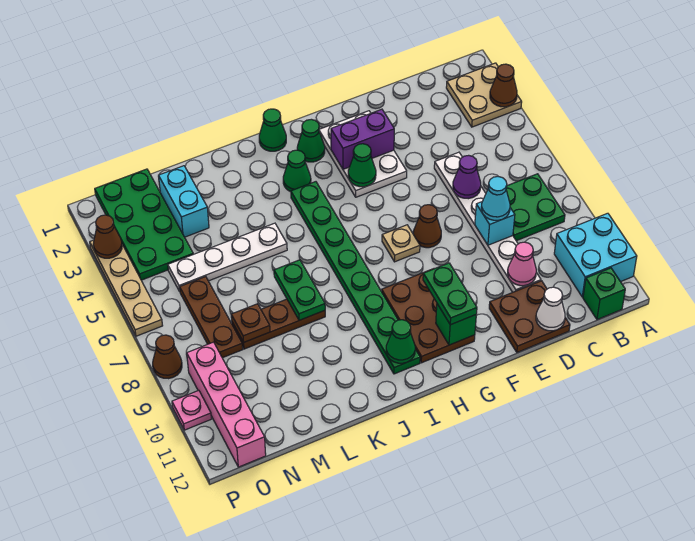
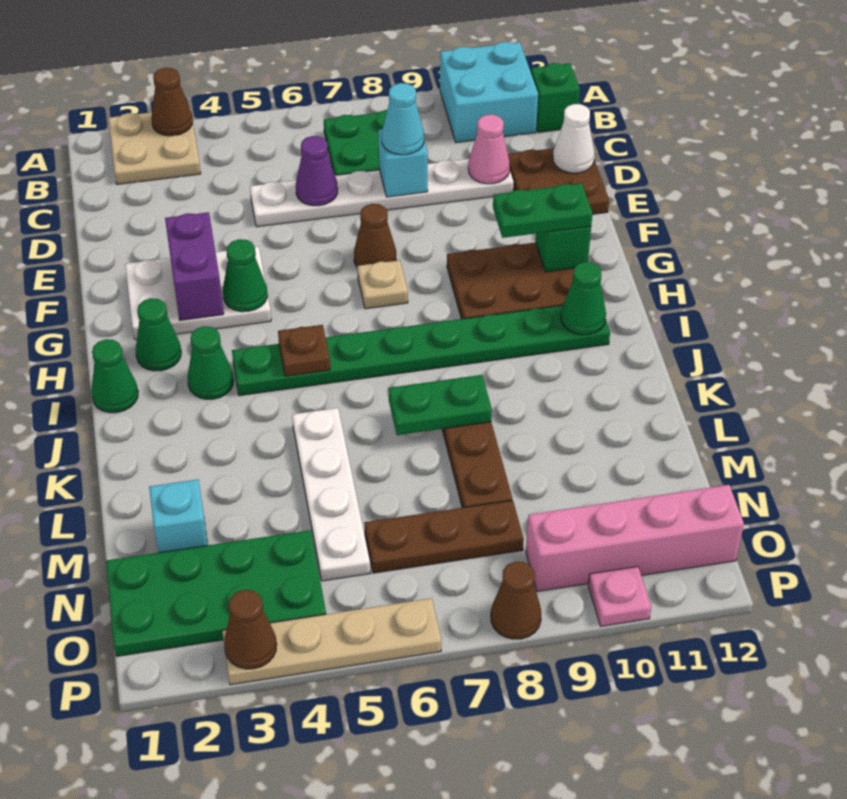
cyan 1x2 brick [159,166,209,237] -> cyan 1x1 brick [149,480,208,553]
brown 1x1 plate [231,304,270,342] -> brown 1x1 plate moved to [278,325,330,376]

